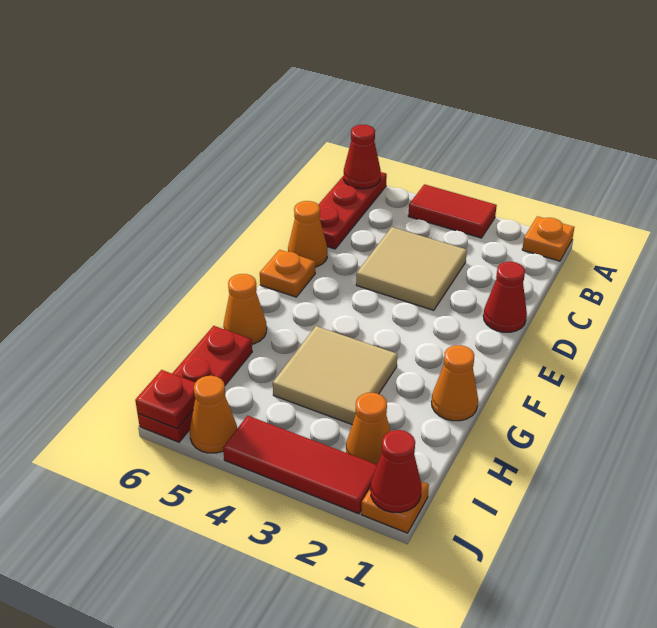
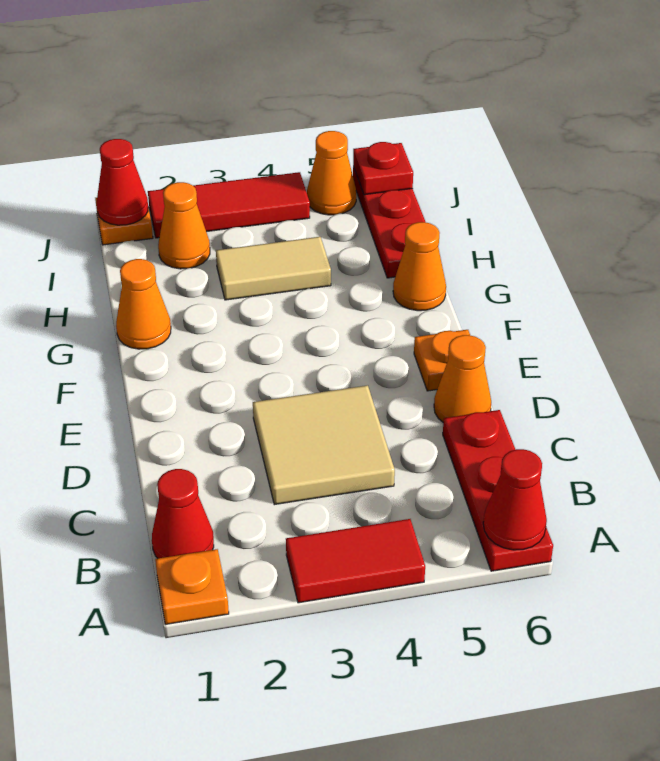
red 1x1 cone [483,262,527,332] -> red 1x1 cone moved to [152,469,214,558]
tan 2x2 tile [273,326,397,424] -> tan 1x2 tile [216,237,331,300]

